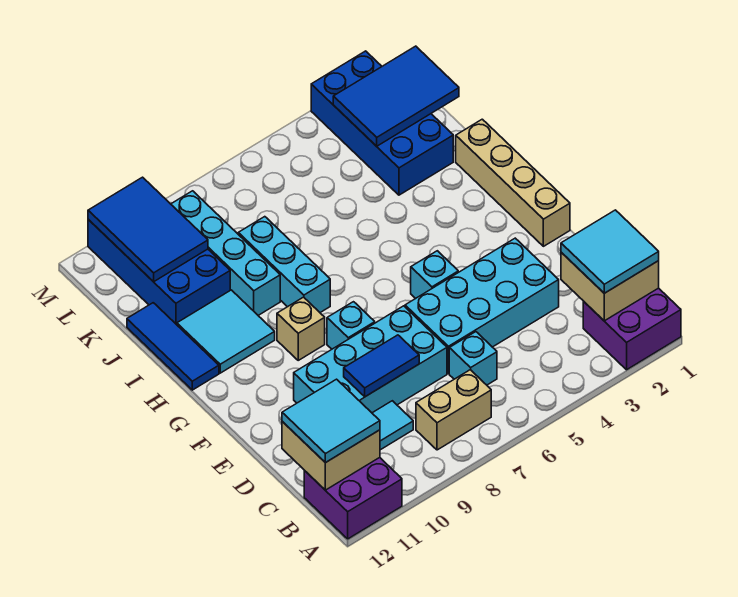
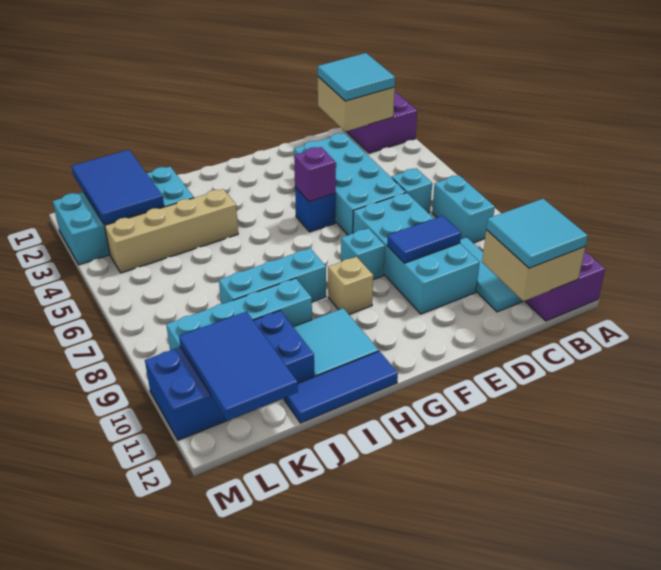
tan 1x2 brick [416,370,491,450] -> cyan 1x2 brick [432,175,495,243]
blue 1x2 tile [344,335,419,397] -> blue 1x2 tile turned to [387,216,461,263]
tan 1x4 brick [456,119,570,246] -> tan 1x4 brick moved to [105,189,238,273]
cyan 1x1 brick [411,251,458,299] -> blue 1x1 brick [295,187,336,232]
none -> purple 1x1 brick [294,147,336,202]
blue 2x4 brick [311,51,453,195] -> cyan 2x4 brick [53,167,194,265]
blue 2x3 tile [88,177,208,282] -> blue 2x3 tile turned to [179,312,298,421]

